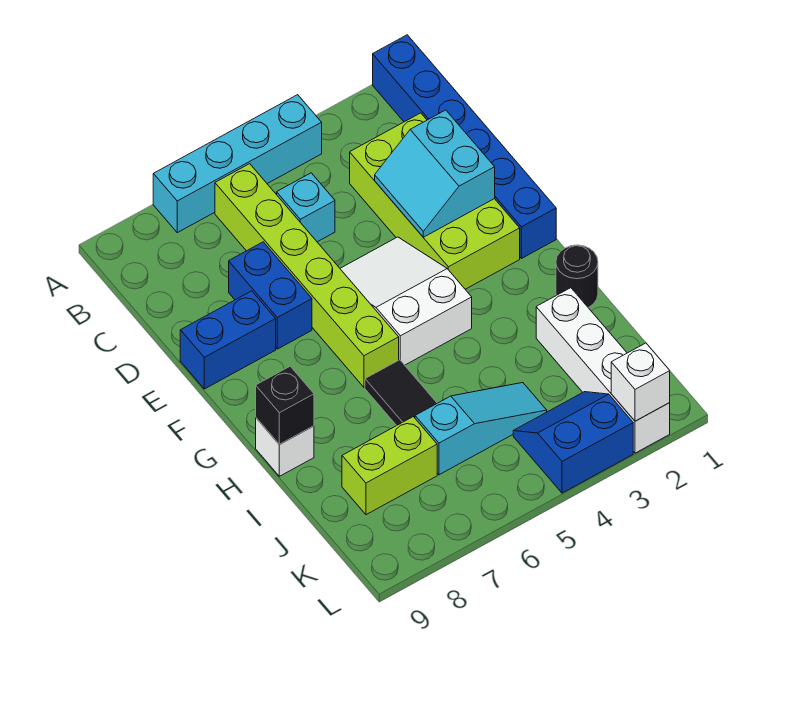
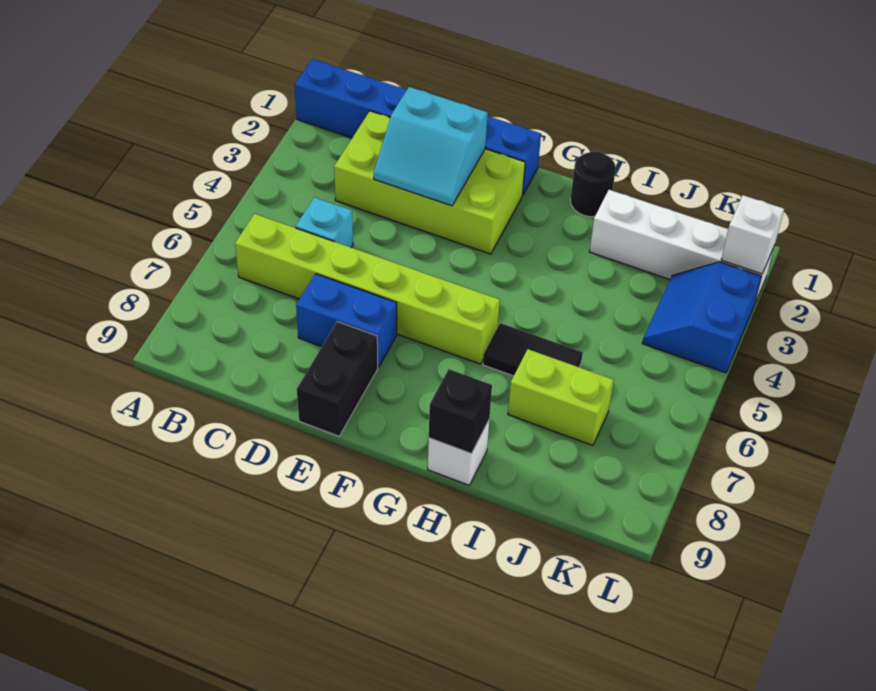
cyan 1x4 brick [153,95,322,233] -> none
white 2x3 slope [340,237,472,365] -> none
blue 1x2 brick [180,291,276,389] -> black 1x2 brick [297,322,378,436]
cyan 1x3 slope [415,383,547,475] -> none
lime 1x2 brick [342,417,437,515] -> lime 1x2 brick turned to [508,349,614,445]

